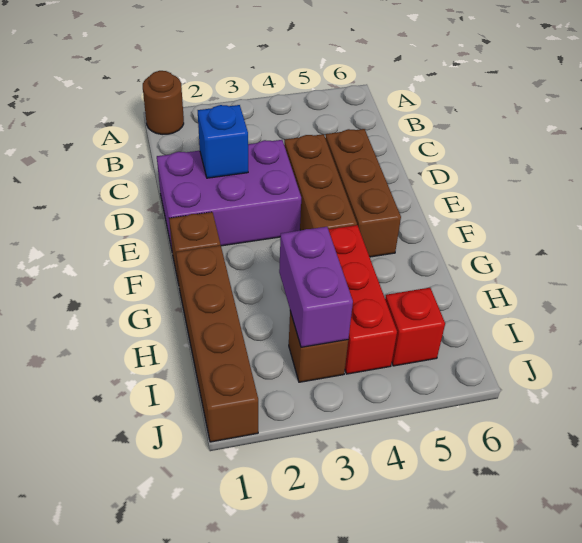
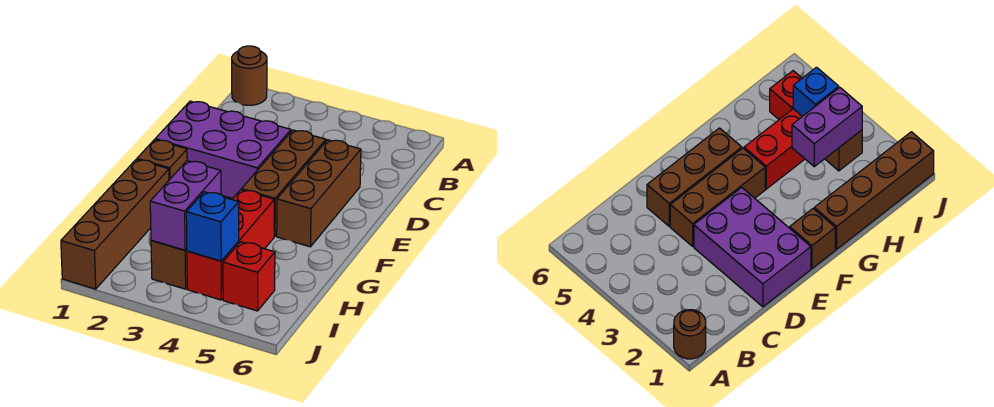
blue 1x1 brick [198,105,248,178] -> blue 1x1 brick moved to [186,192,239,261]

